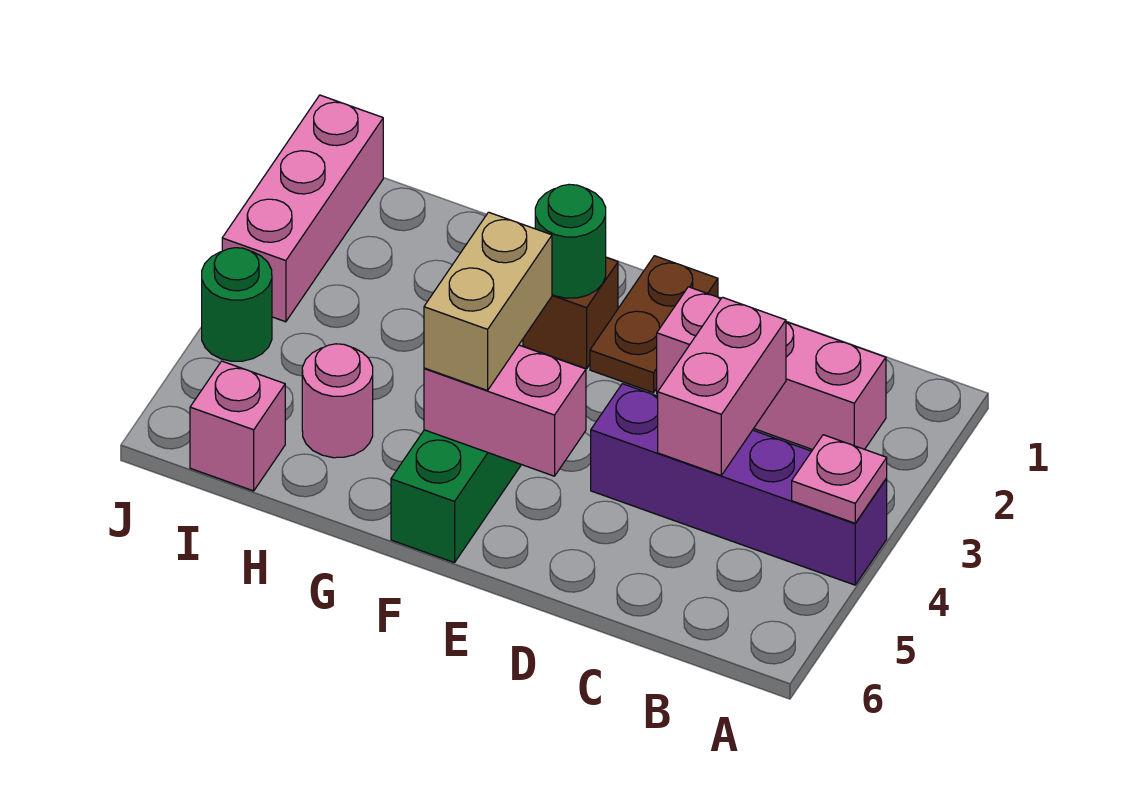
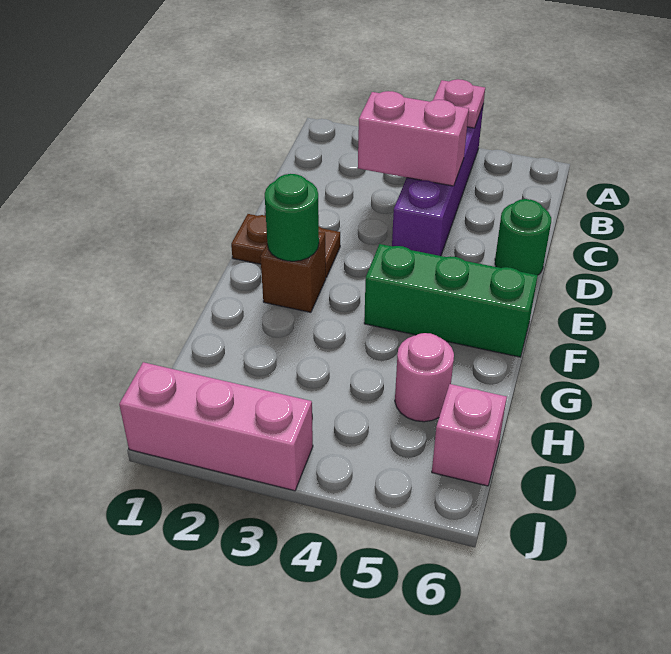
pink 1x3 brick [657,287,886,450] -> none
pink 1x2 brick [424,345,586,476] -> none
tan 1x2 brick [424,212,552,390] -> none
green 1x1 round brick [202,248,272,361] -> green 1x1 round brick moved to [495,199,551,275]

